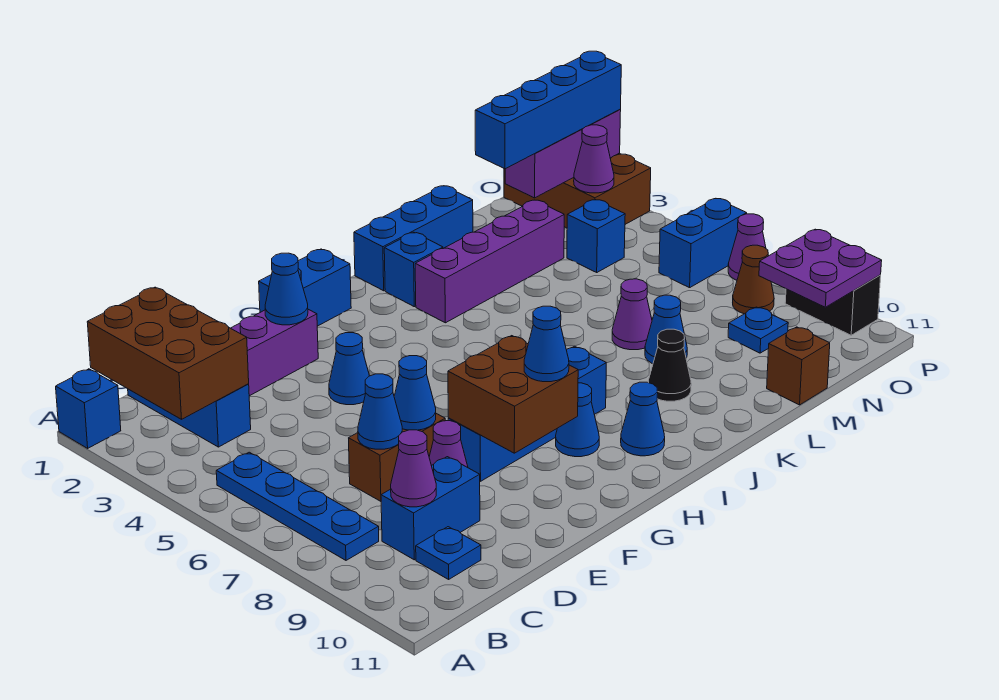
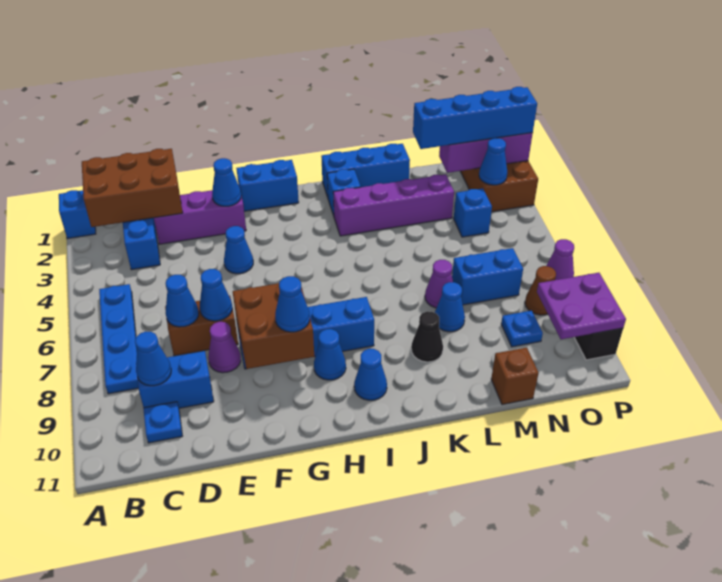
brown 2x3 brick [87,287,249,419] -> brown 2x3 brick turned to [82,149,183,227]
purple 1x1 cone [391,430,436,507] -> blue 1x1 cone [135,332,171,386]
purple 1x1 cone [574,125,614,193] -> blue 1x1 cone [479,138,507,185]
blue 1x2 brick [659,199,747,288] -> blue 1x2 brick moved to [452,248,523,305]

